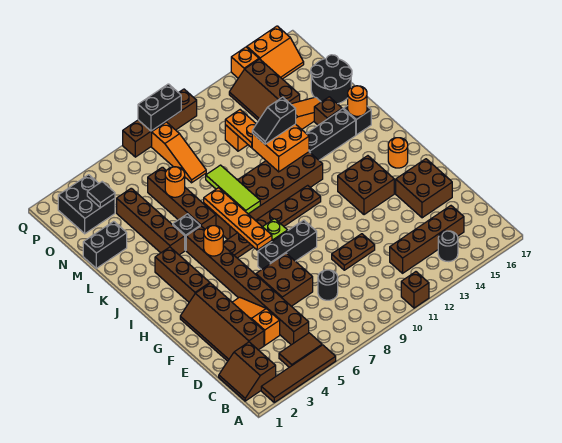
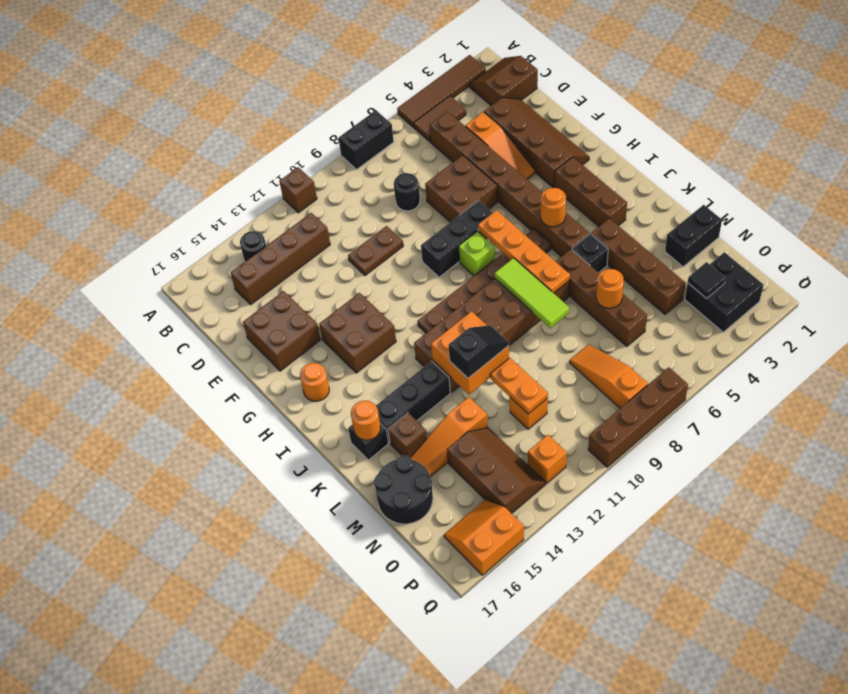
brown 2x2 slope [219,342,276,401] -> brown 2x2 slope turned to [469,56,538,105]
black 1x2 brick [138,84,181,131] -> black 1x2 brick moved to [339,110,394,169]
orange 1x1 brick [231,47,259,78] -> orange 1x1 brick moved to [528,435,567,483]

